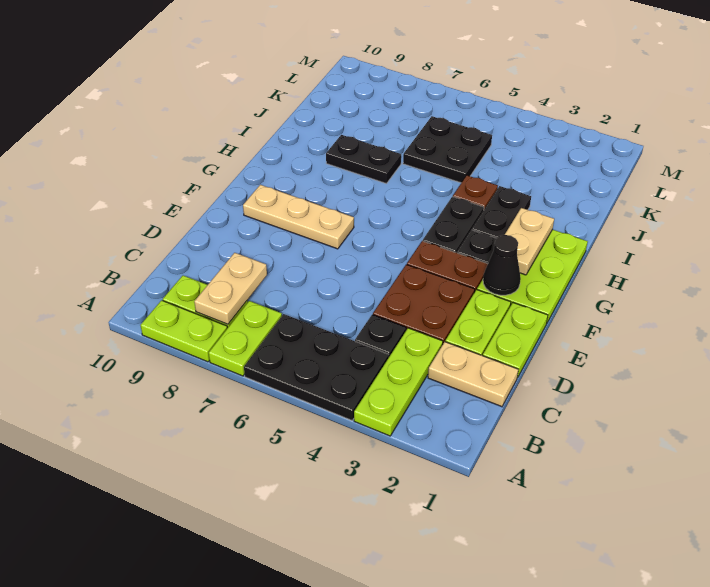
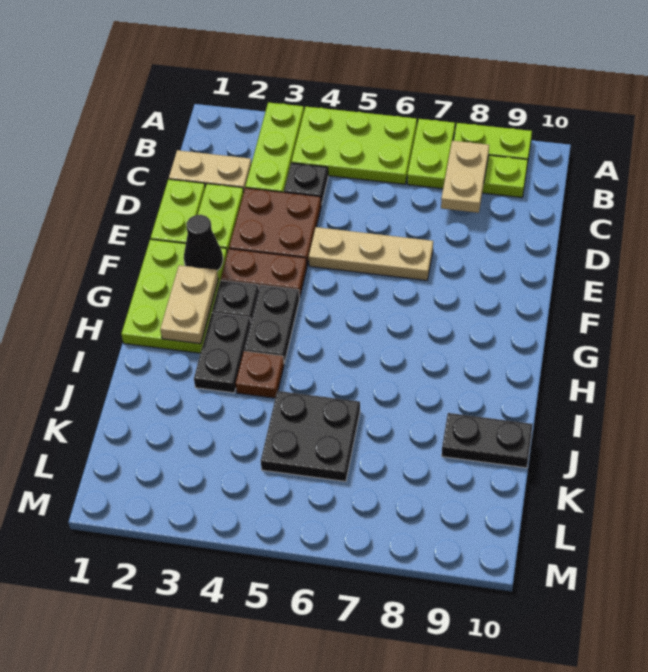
black 2x3 plate [244,314,389,420] -> lime 2x3 plate [291,107,417,184]
tan 1x3 plate [243,185,354,249] -> tan 1x3 plate moved to [309,227,433,280]
black 1x2 plate [326,135,401,184] -> black 1x2 plate moved to [442,413,533,468]

